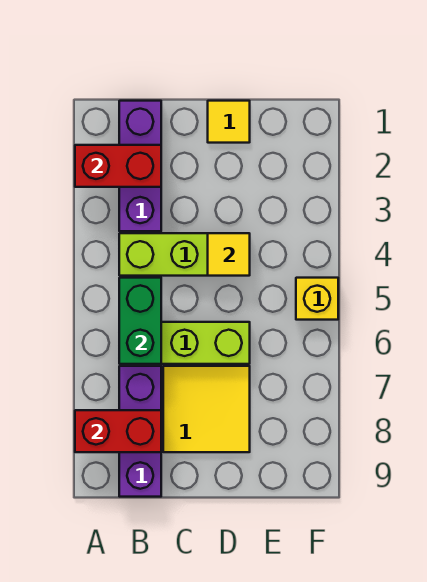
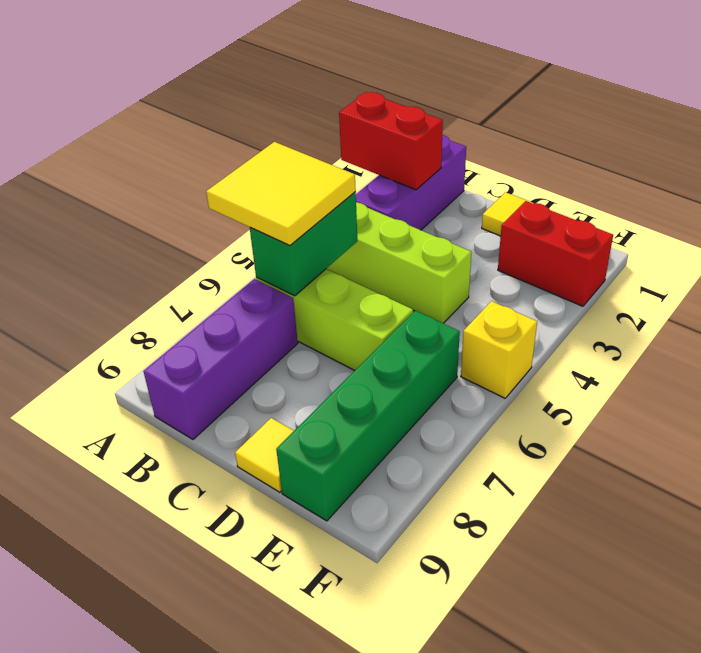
red 1x2 brick [75,410,161,452] -> red 1x2 brick moved to [498,201,613,306]
yellow 2x2 tile [163,366,250,452] -> yellow 2x2 tile moved to [206,142,356,245]
yellow 1x1 tile [208,233,250,276] -> yellow 1x1 tile moved to [235,418,294,492]
none -> green 1x4 brick [276,311,460,521]

